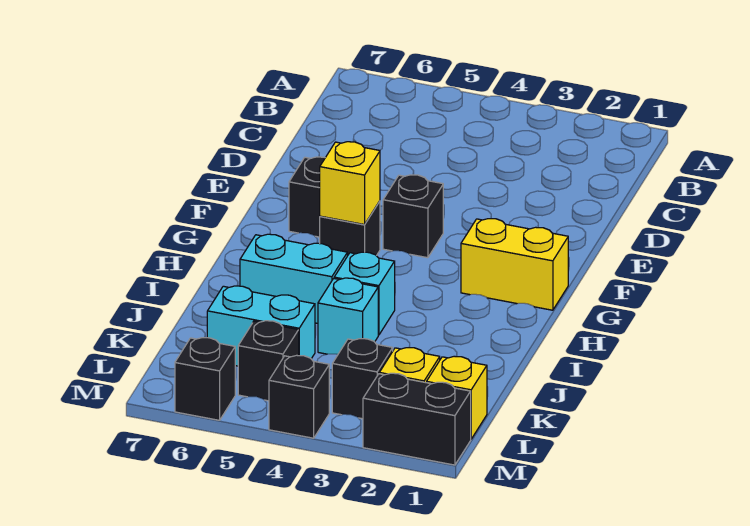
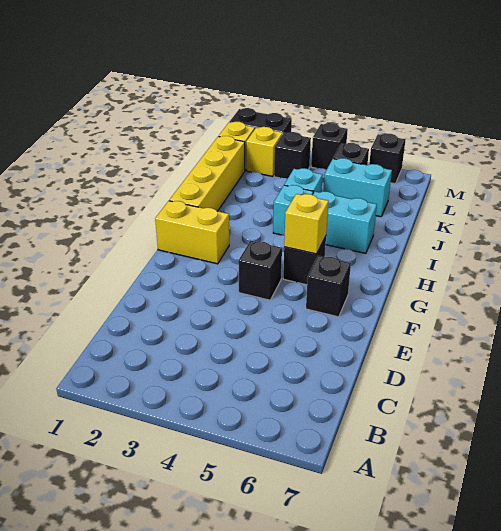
none -> yellow 1x4 brick [169,136,245,211]

